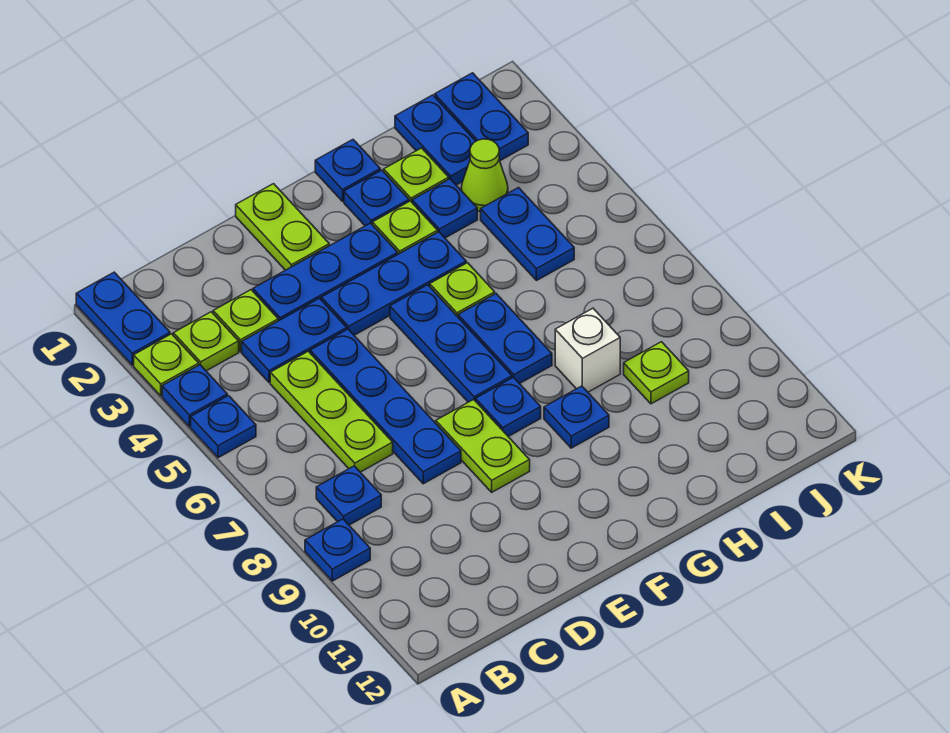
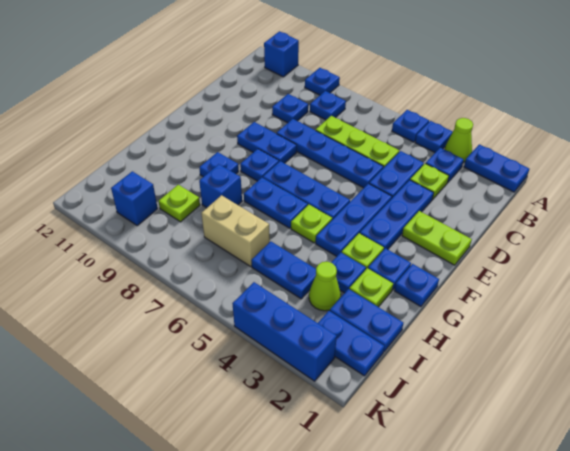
lime 1x1 plate [134,334,199,396] -> lime 1x1 cone [445,118,473,162]
none -> blue 1x1 brick [264,31,299,77]
lime 1x1 plate [173,312,239,371] -> blue 1x1 plate [426,148,464,182]
none -> blue 1x1 plate [272,94,308,123]
lime 1x2 plate [436,399,530,492] -> blue 1x2 plate [237,122,297,163]
white 1x1 brick [555,308,620,392] -> blue 1x1 brick [199,164,242,208]
none -> tan 1x2 brick [201,195,270,266]
none -> blue 1x1 brick [111,171,158,225]
none -> blue 1x3 brick [232,282,337,381]

